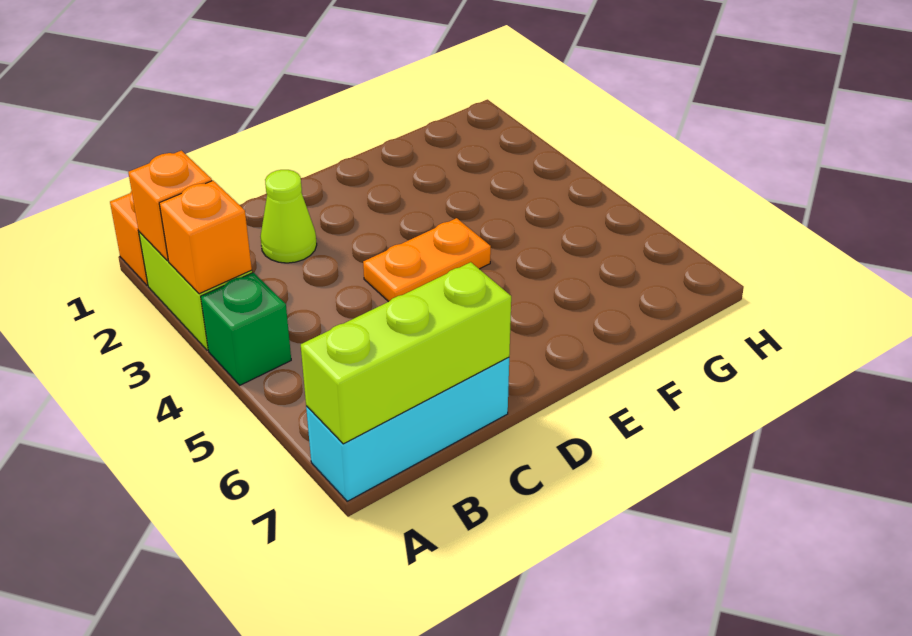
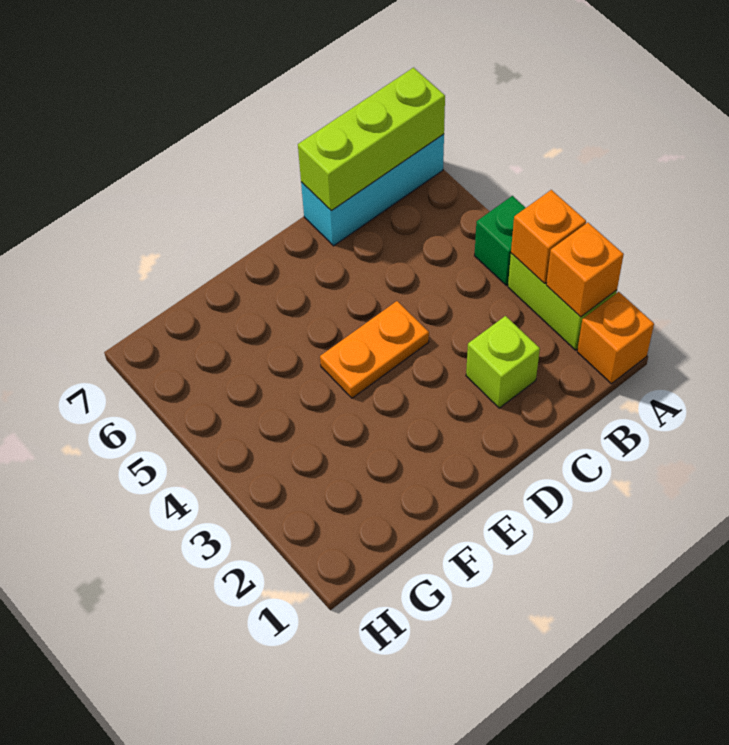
lime 1x1 cone [260,170,317,263] -> lime 1x1 brick [466,316,540,408]

